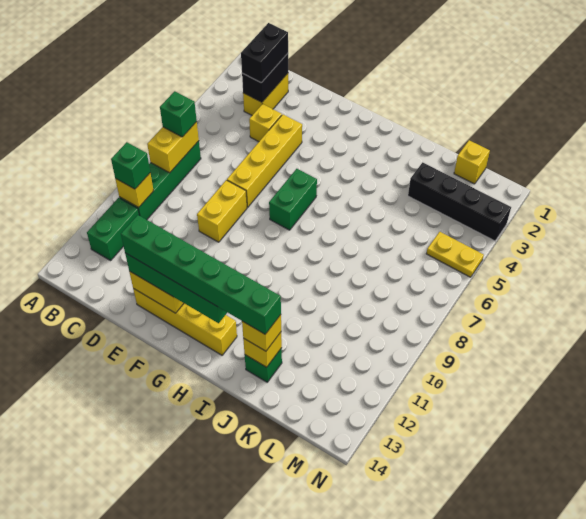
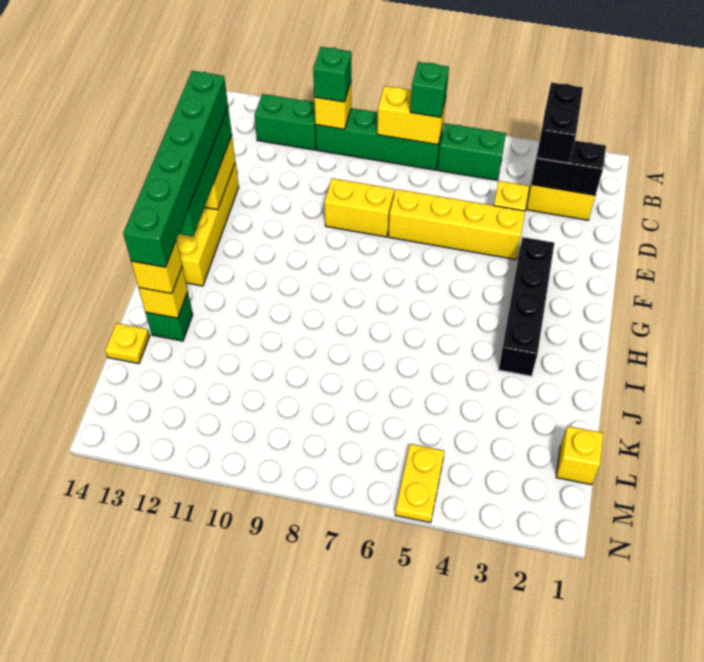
black 1x2 brick [241,23,288,83] -> black 1x2 brick turned to [537,82,583,163]
green 1x2 brick [269,169,317,230] -> green 1x2 brick moved to [437,123,506,180]
black 1x4 brick [408,162,511,241] -> black 1x4 brick moved to [498,237,554,376]
none -> yellow 1x1 plate [105,323,150,364]

